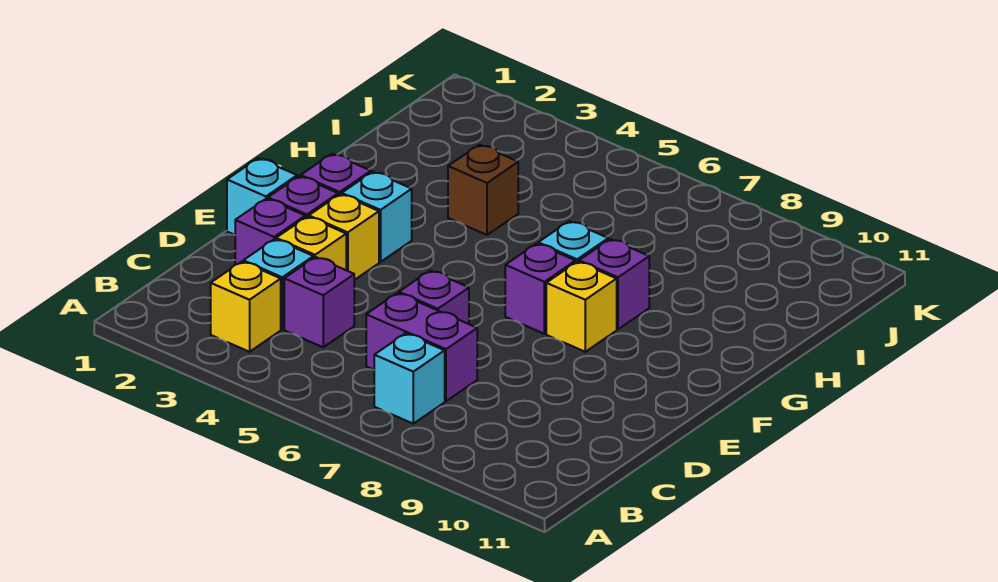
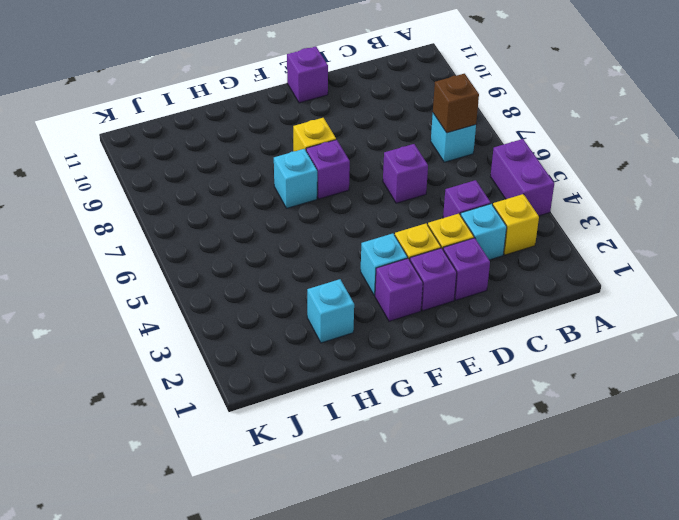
purple 1x2 brick [366,293,477,401] -> purple 1x2 brick moved to [490,139,554,216]
cyan 1x1 brick [227,158,297,235] -> cyan 1x1 brick moved to [307,279,354,343]
purple 1x1 brick [579,239,649,329] -> purple 1x1 brick moved to [287,46,328,103]
brown 1x1 brick [448,145,518,235] -> brown 1x1 brick moved to [433,74,479,133]

